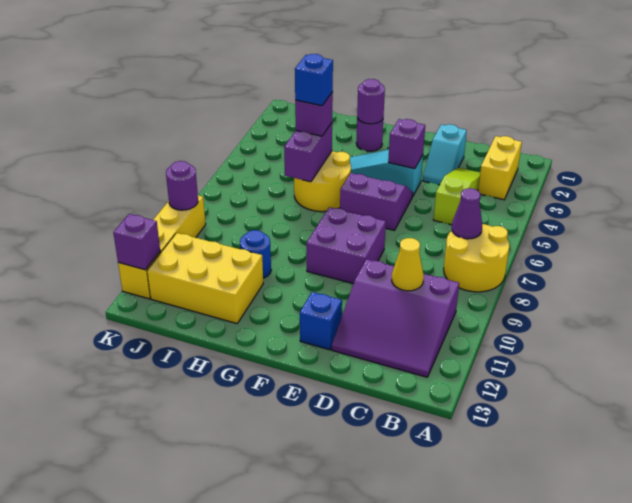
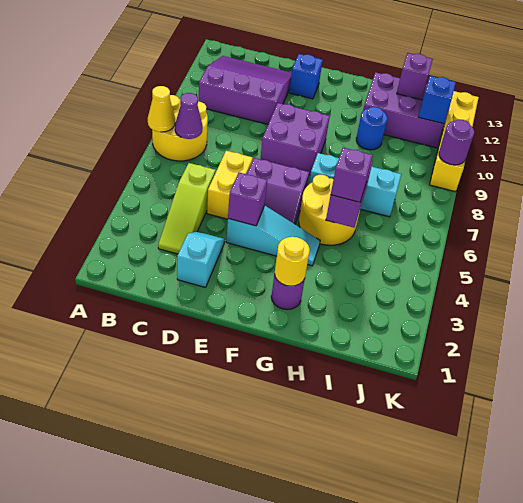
yellow 1x2 brick [478,136,522,200] -> yellow 1x2 brick moved to [207,151,253,219]
yellow 1x1 cone [392,238,424,291] -> yellow 1x1 cone moved to [148,86,175,132]
purple 1x1 round brick [357,79,385,124] -> yellow 1x1 round brick [274,237,310,286]
none -> cyan 1x3 brick [309,153,401,217]
blue 1x1 brick [295,54,333,106] -> blue 1x1 brick moved to [419,76,456,124]
yellow 2x3 brick [147,233,263,324] -> purple 2x3 brick [363,72,444,148]
purple 1x1 brick [113,214,160,270] -> purple 1x1 brick moved to [397,53,433,100]

